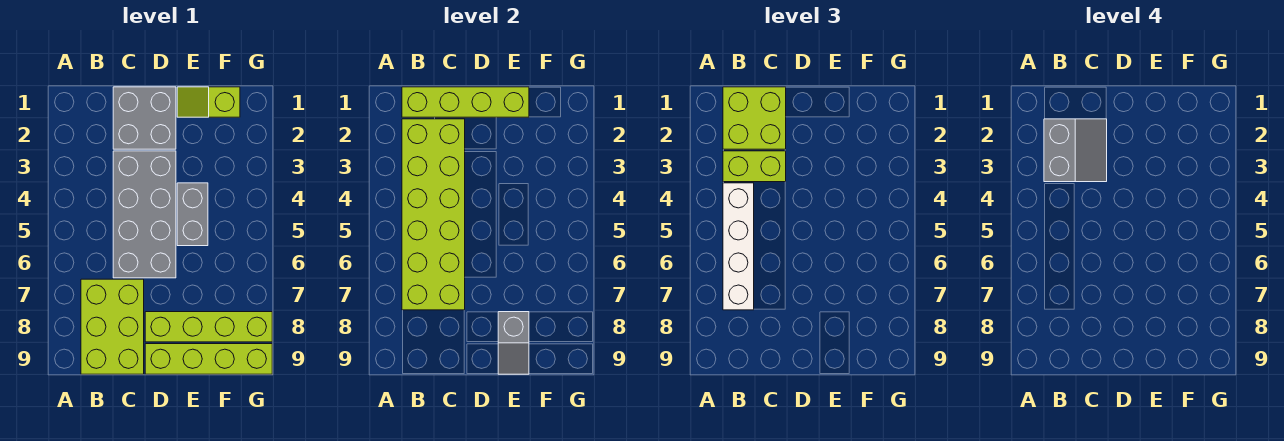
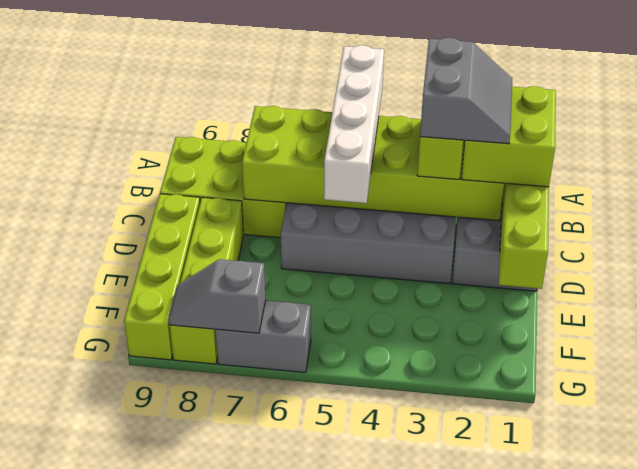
grey 2x2 slope [1044,119,1107,182] -> grey 2x2 slope turned to [420,38,512,144]
white 1x4 brick [723,183,754,310] -> white 1x4 brick turned to [324,45,384,203]
lime 1x2 slope [177,87,240,117] -> none
grey 1x2 brick [177,183,208,246] -> grey 1x2 brick moved to [215,300,311,373]
grey 1x2 slope [498,312,529,374] -> grey 1x2 slope moved to [169,259,266,333]

